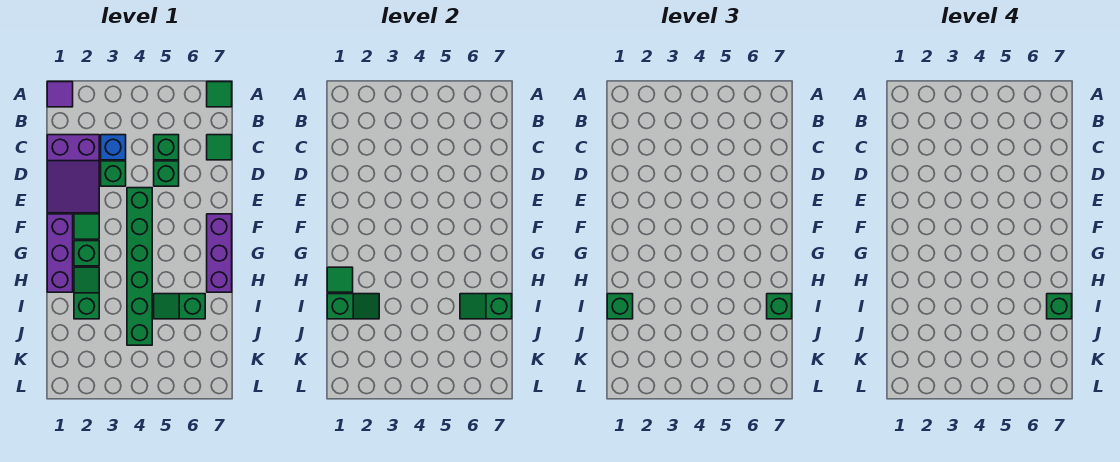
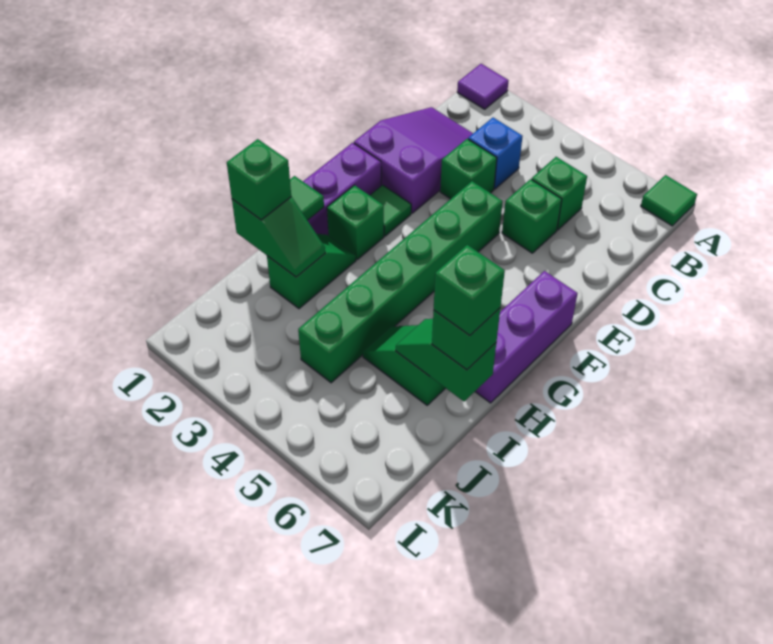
purple 2x3 slope [47,135,99,213] -> purple 2x3 slope turned to [354,107,473,213]
green 1x1 tile [207,135,232,160] -> none

